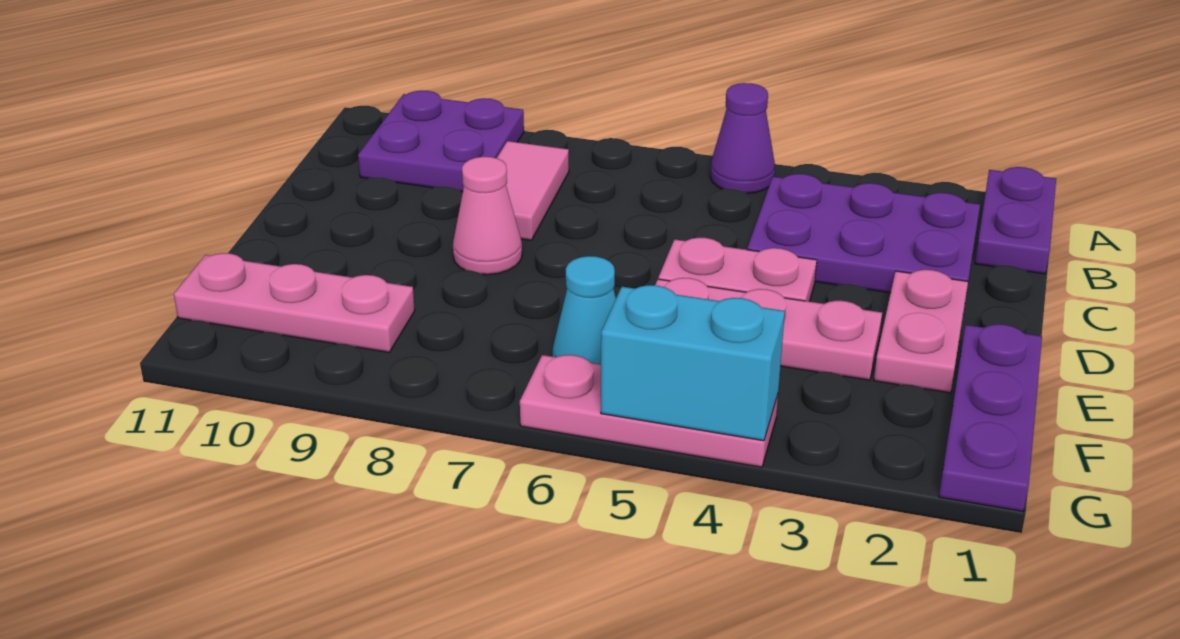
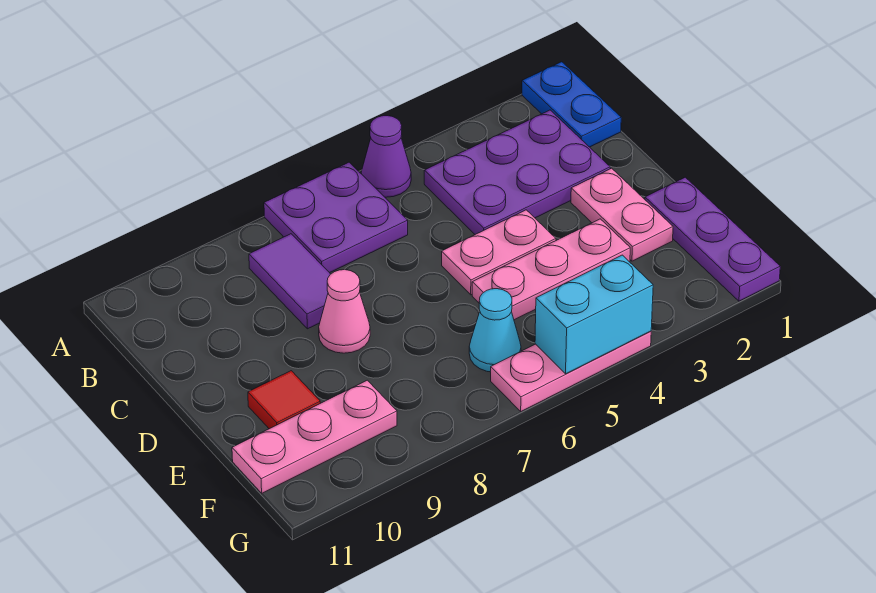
purple 1x2 plate [975,167,1056,274] -> blue 1x2 plate [522,62,621,147]
purple 2x2 plate [358,90,524,192] -> purple 2x2 plate moved to [264,162,408,273]
pink 1x2 tile [497,141,569,240] -> purple 1x2 tile [249,234,330,329]
none -> red 1x1 tile [248,371,320,429]

